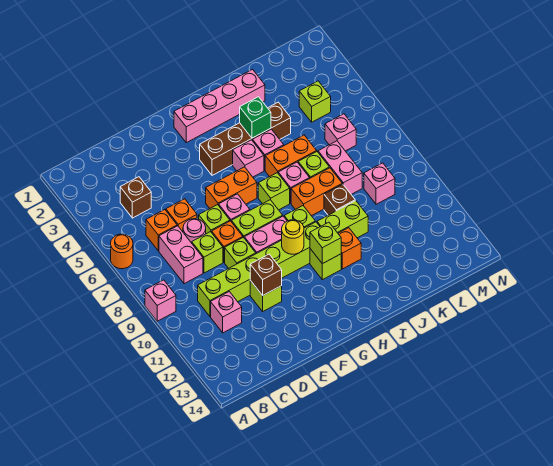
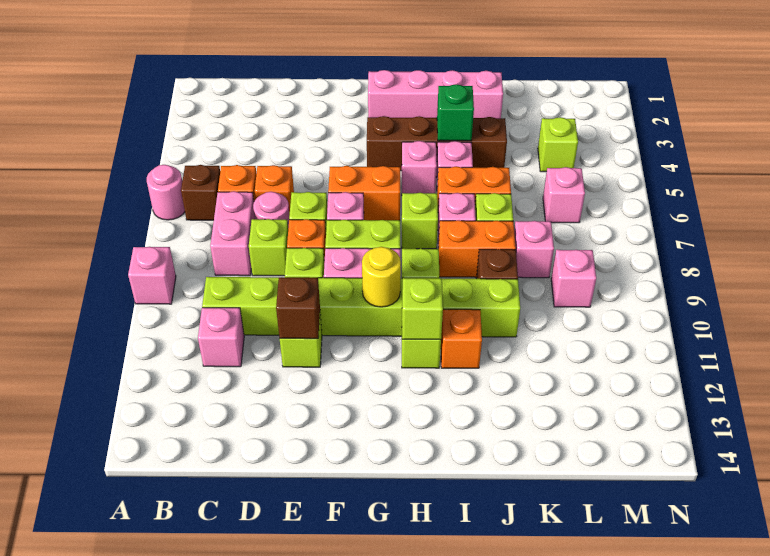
orange 1x1 round brick [111,234,133,269] -> pink 1x1 round brick [147,165,185,220]
brown 1x1 brick [120,177,151,218] -> brown 1x1 brick moved to [181,165,220,220]
pink 1x2 brick [318,141,362,194] -> pink 1x1 brick [514,221,554,278]

